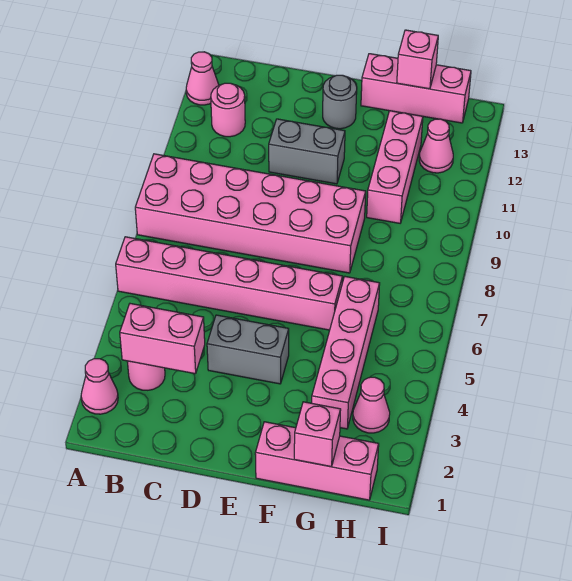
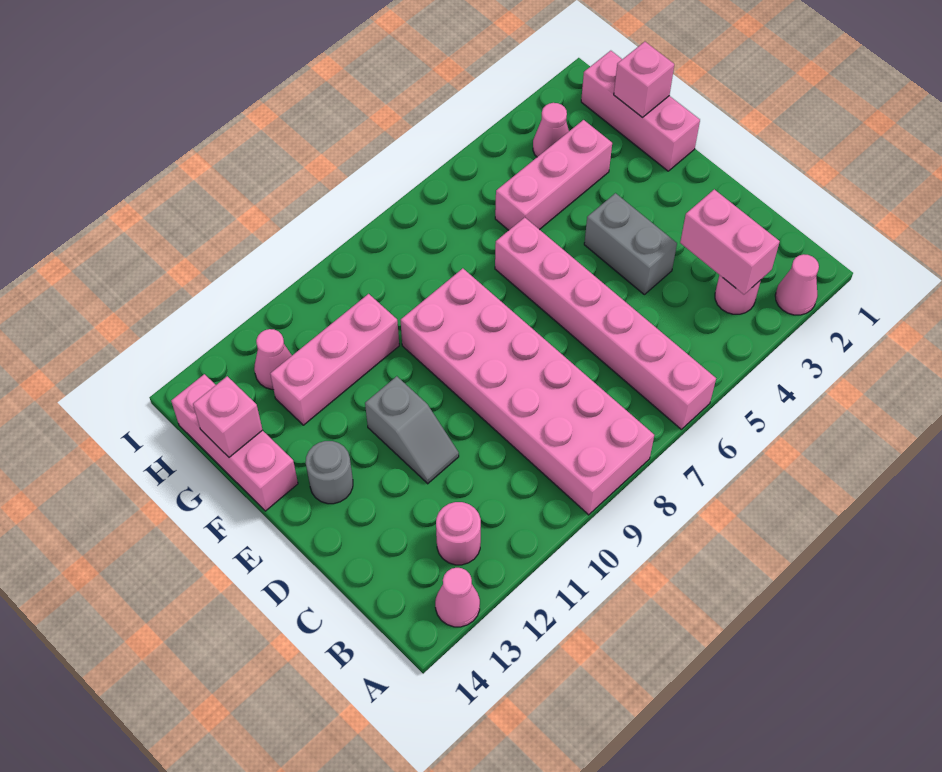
grey 1x2 brick [269,119,345,184] -> grey 1x2 slope [365,376,459,484]
pink 1x4 brick [312,277,380,429] -> pink 1x3 brick [495,120,612,230]

